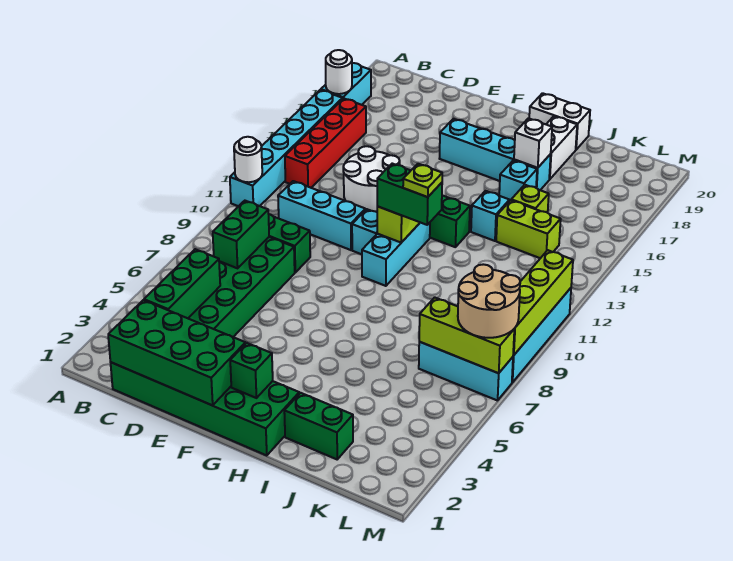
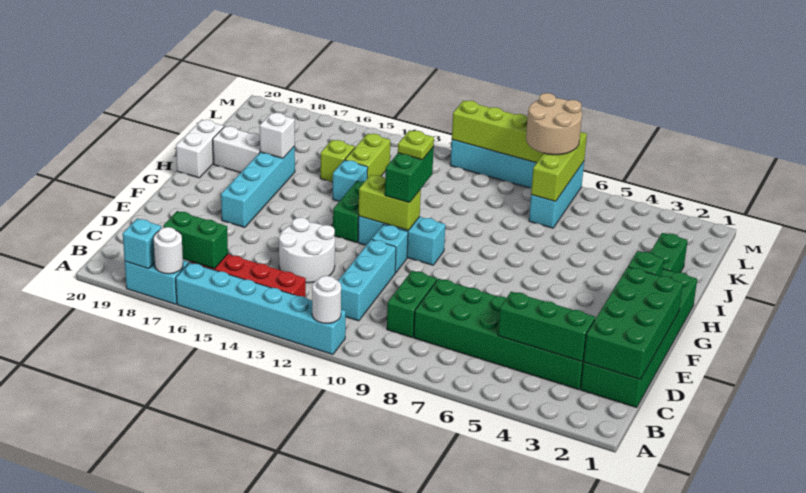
green 1x2 brick [213,201,269,268] -> green 1x2 brick moved to [163,211,228,269]
cyan 1x1 brick [499,160,537,201] -> cyan 1x1 brick moved to [123,219,161,269]

